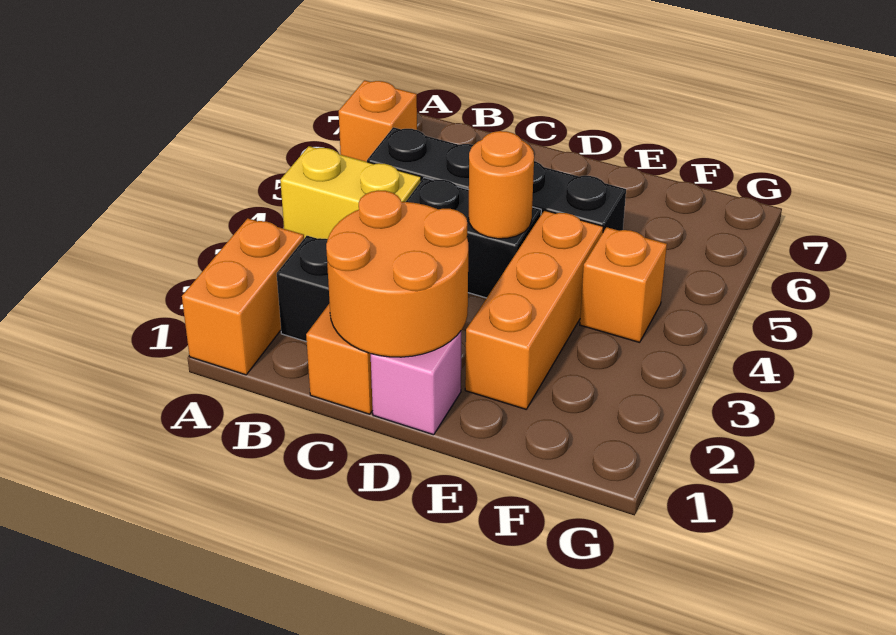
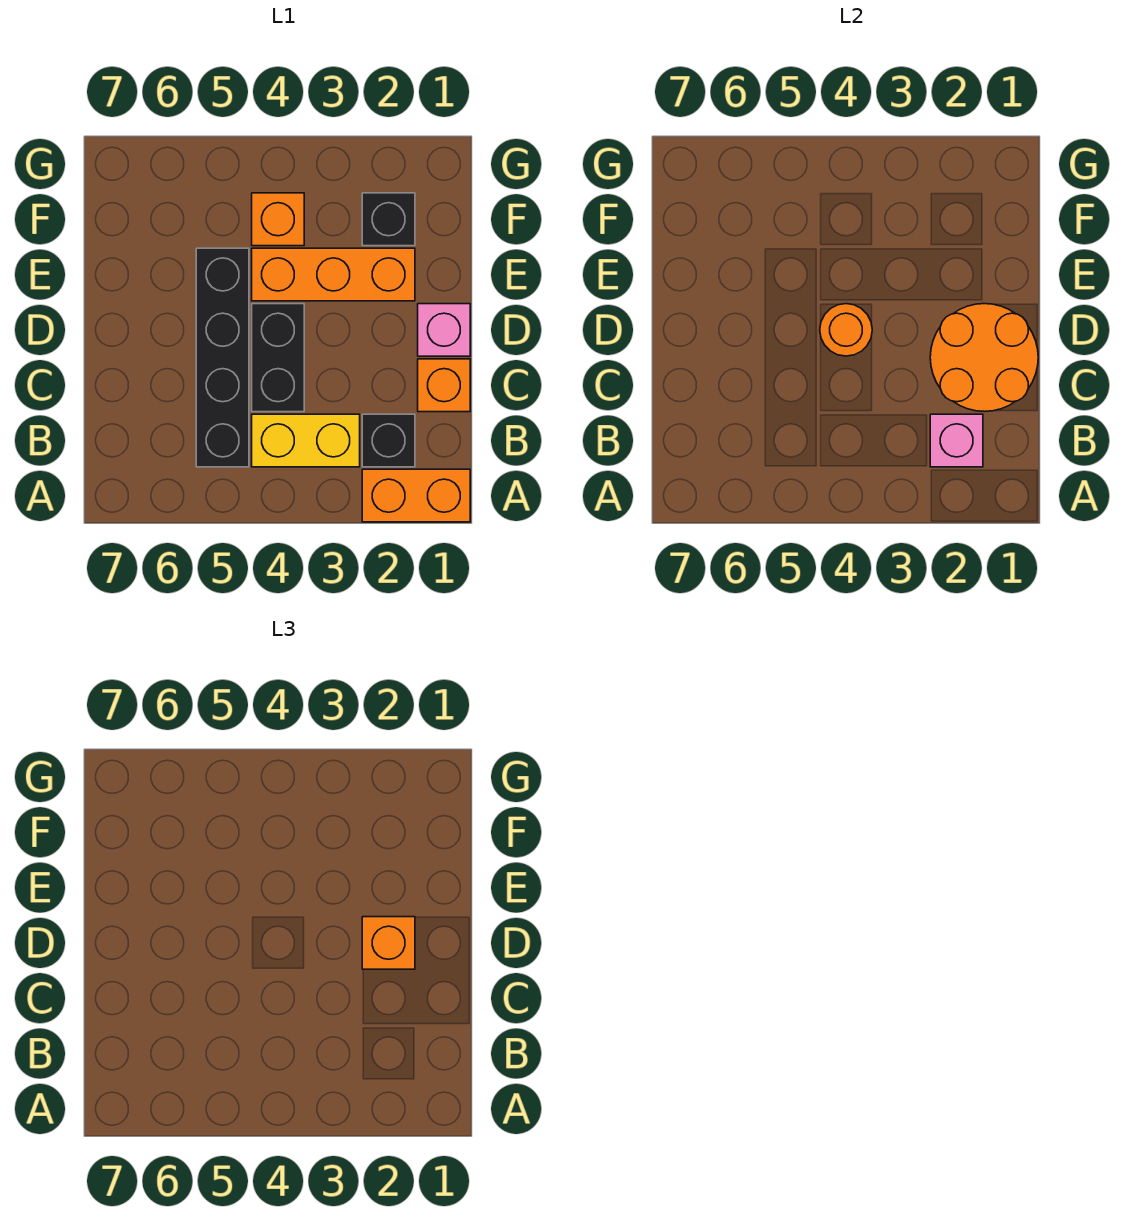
yellow 1x2 brick [280,146,421,239] -> yellow 1x2 brick turned to [252,414,360,467]
orange 1x1 brick [339,80,417,162] -> orange 1x1 brick moved to [362,917,415,969]
none -> pink 1x1 brick [930,414,983,467]
none -> black 1x1 brick [362,193,415,246]

